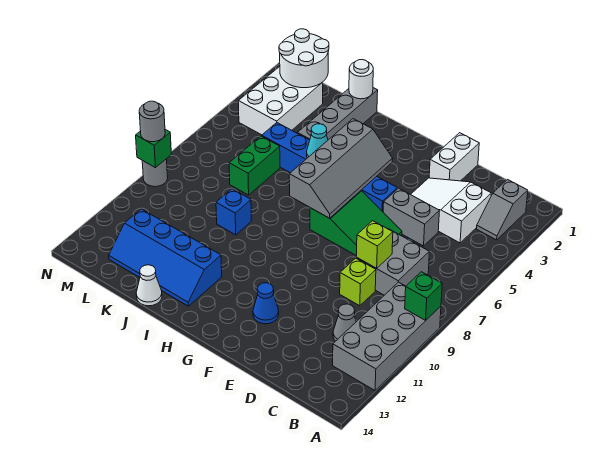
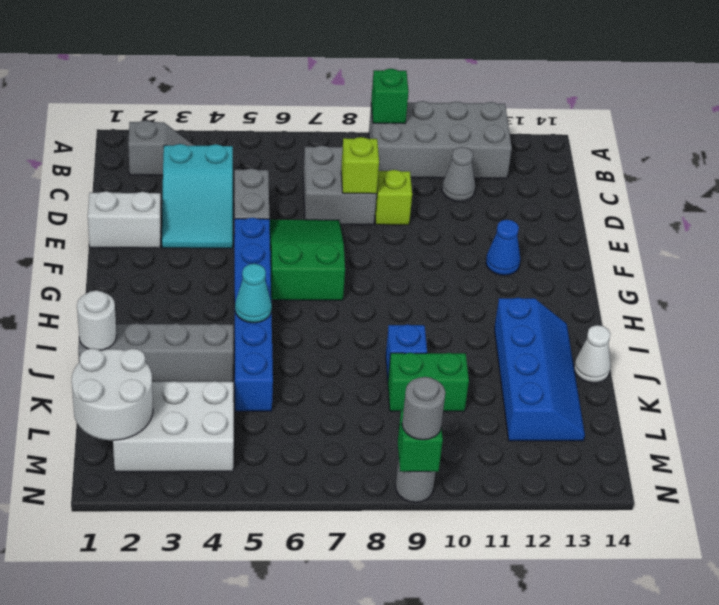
white 2x3 slope [411,178,491,243] -> cyan 2x3 slope [162,144,233,248]
grey 2x4 slope [289,119,393,218] -> none
green 1x2 brick [229,136,280,195] -> green 1x2 brick moved to [388,353,469,411]

